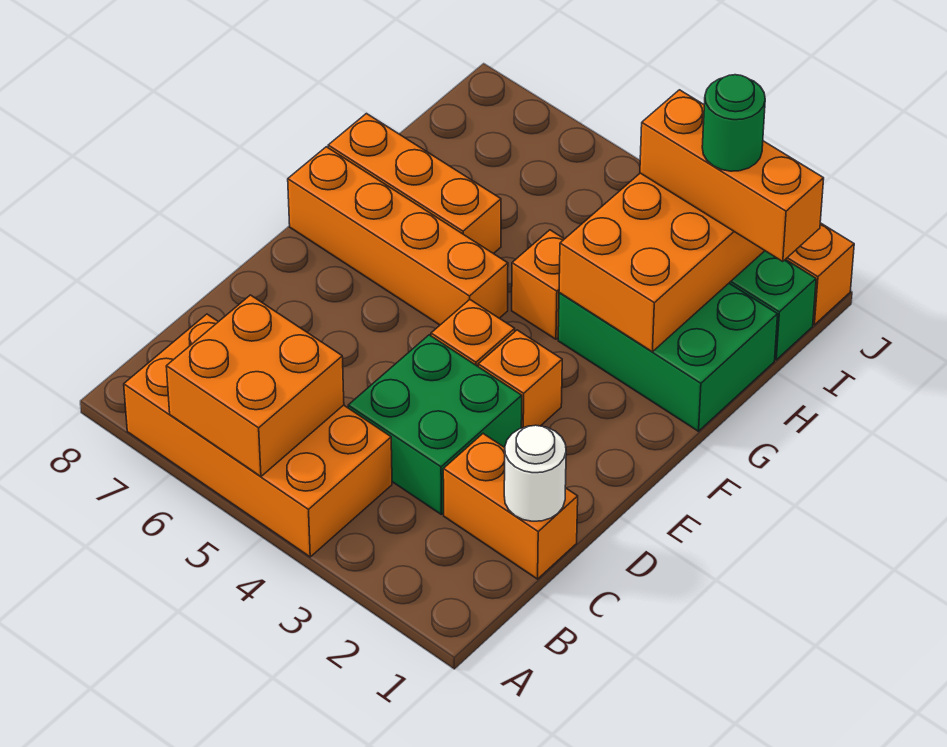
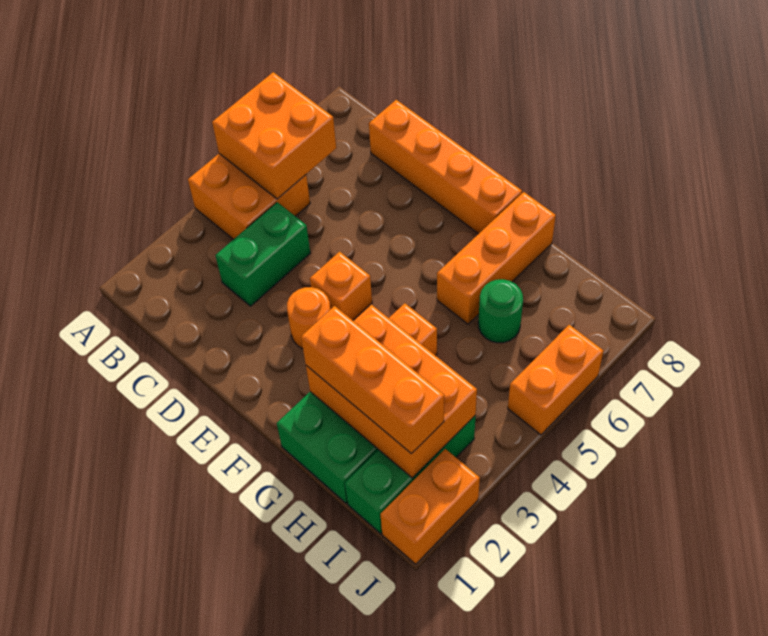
orange 2x4 brick [124,314,392,557] -> orange 2x2 brick [188,154,310,240]
orange 1x2 brick [443,434,578,579] -> orange 1x2 brick moved to [508,325,604,435]
white 1x1 round brick [504,425,566,521] -> none
green 2x2 brick [348,335,522,514] -> green 1x2 brick [216,202,310,306]
orange 1x1 brick [478,330,562,428] -> orange 1x1 round brick [287,287,330,349]
orange 1x4 brick [288,147,508,325] -> orange 1x4 brick turned to [369,100,522,234]
orange 1x3 brick [640,90,824,262] -> orange 1x3 brick turned to [301,306,444,454]
green 1x1 round brick [702,75,765,171] -> green 1x1 round brick moved to [478,279,523,343]

